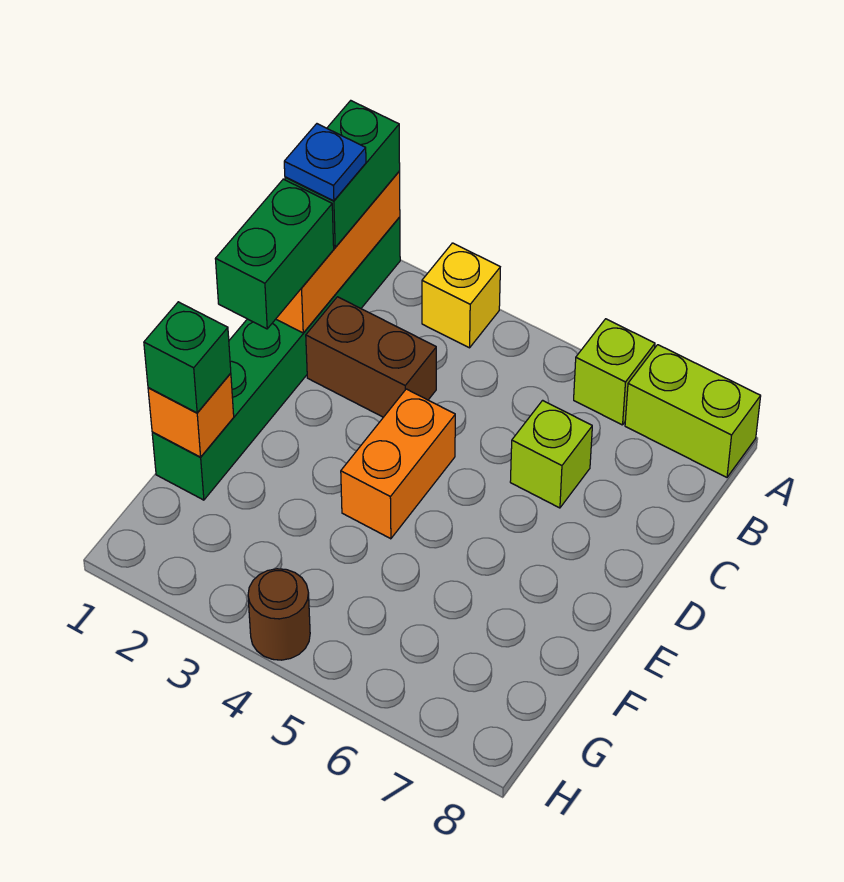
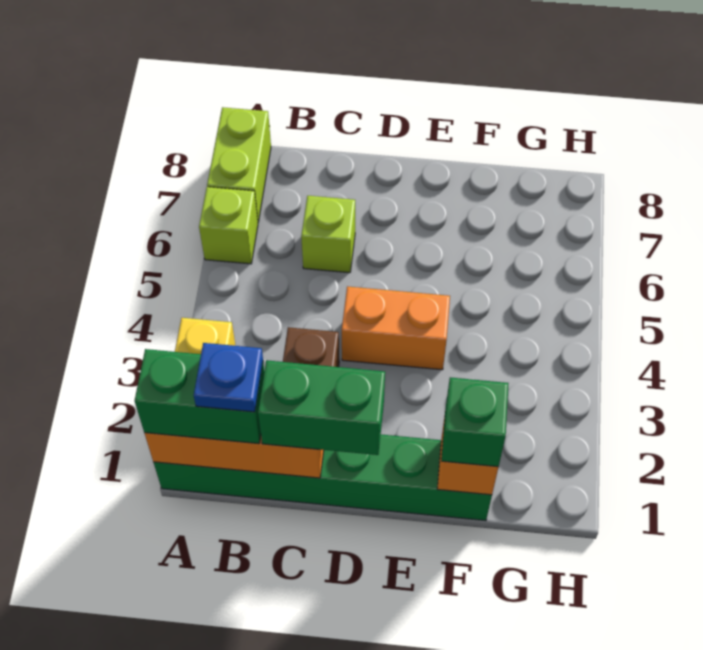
brown 1x1 round brick [248,569,310,660] -> none

